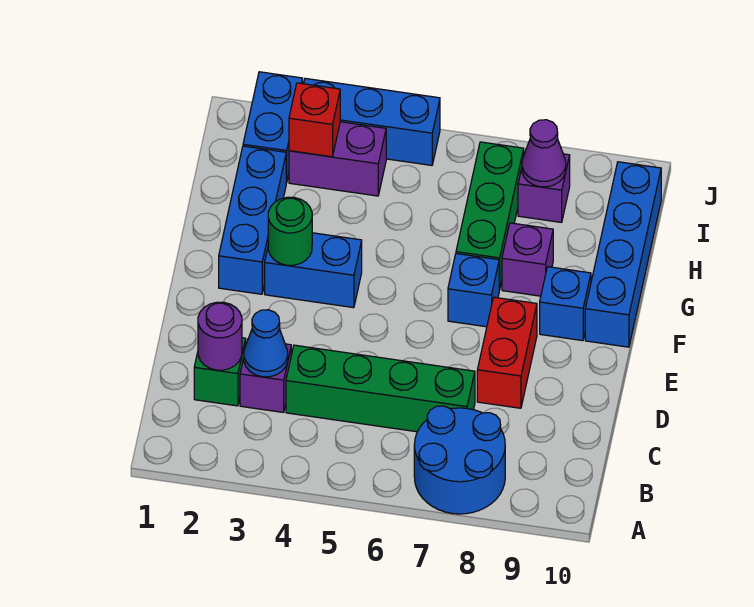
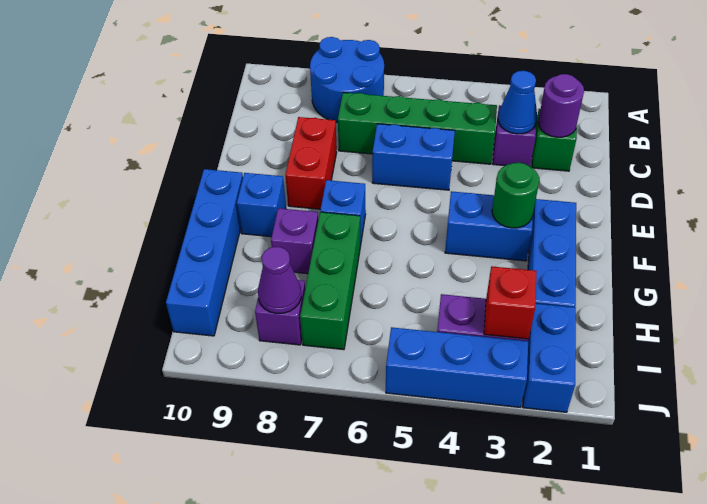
none -> blue 1x2 brick [372,124,455,190]

